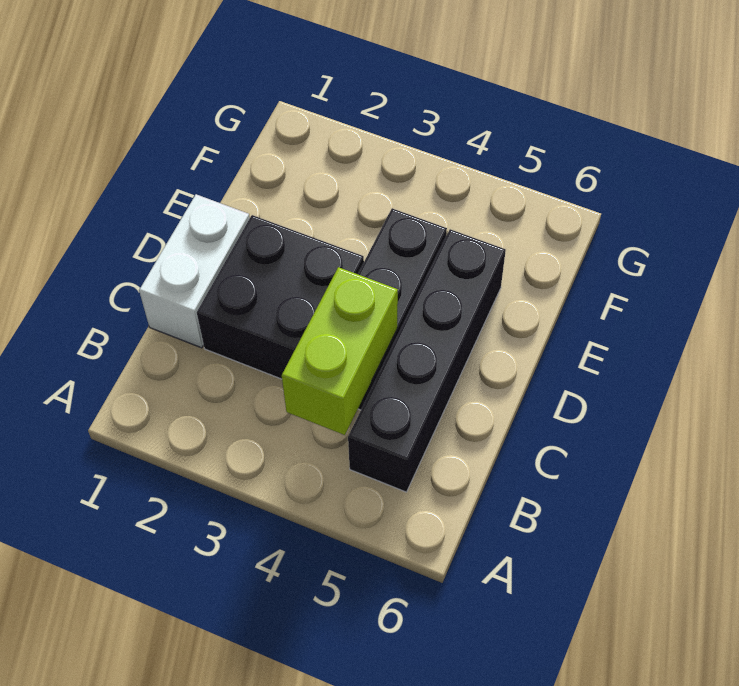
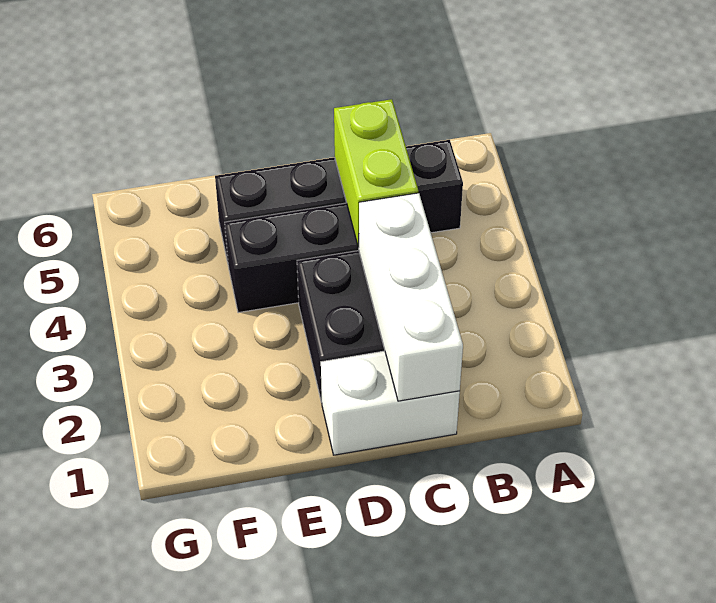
lime 1x2 brick [282,267,398,435] -> lime 1x2 brick turned to [334,99,418,247]
none -> white 1x3 brick [358,193,463,401]

